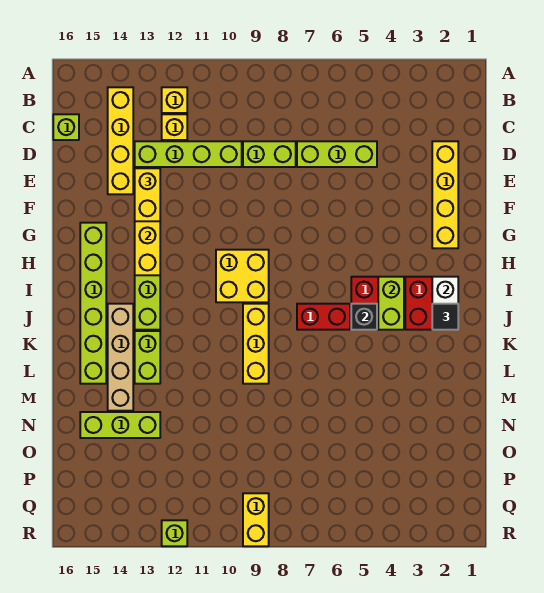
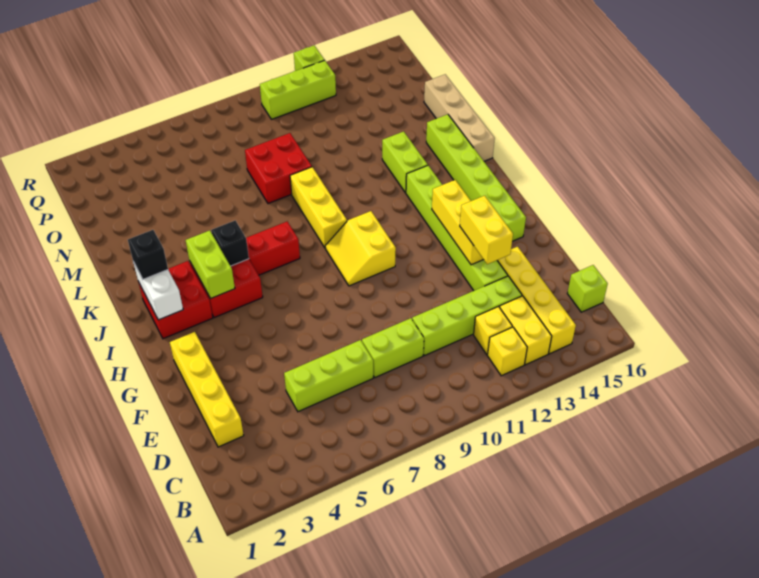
yellow 2x2 brick [216,250,269,302] -> yellow 2x2 slope [325,211,396,286]
black 1x1 tile [432,304,458,330] -> black 1x1 brick [128,230,168,279]
tan 1x4 brick [108,304,133,411] -> tan 1x4 brick moved to [424,74,495,161]
none -> red 2x2 brick [245,133,312,204]
lime 1x3 brick [80,412,160,438] -> lime 1x3 brick moved to [260,60,336,119]
yellow 1x2 brick [243,493,269,546] -> yellow 1x2 brick moved to [500,296,552,365]

